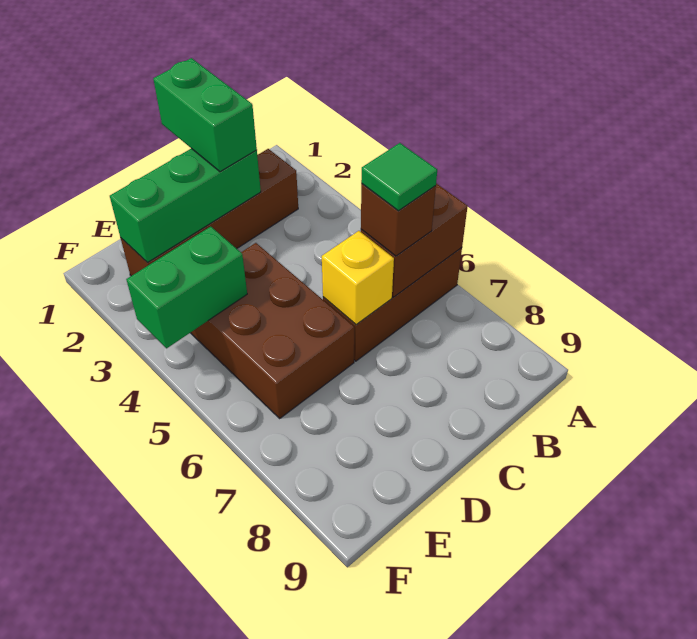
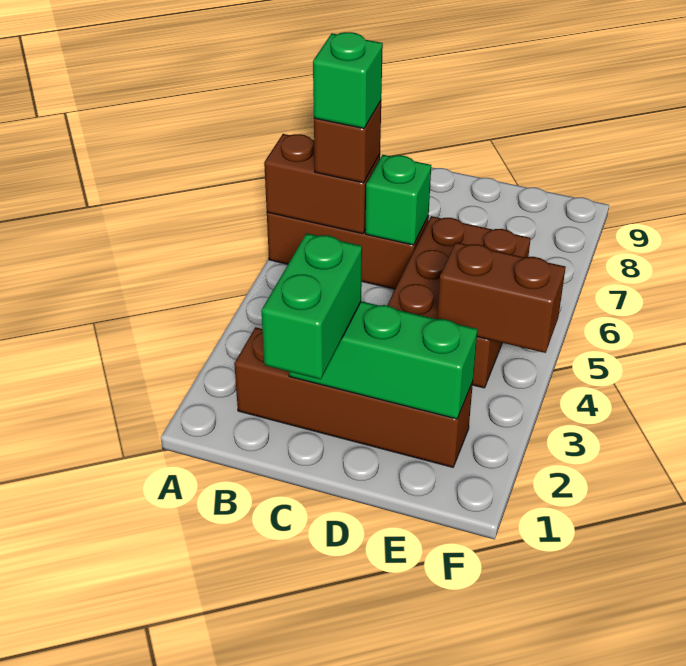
green 1x1 tile [361,143,437,211] -> green 1x1 brick [313,32,383,128]
yellow 1x1 brick [322,231,394,325] -> green 1x1 brick [365,155,431,245]
green 1x2 brick [126,227,247,348] -> brown 1x2 brick [437,242,566,353]

